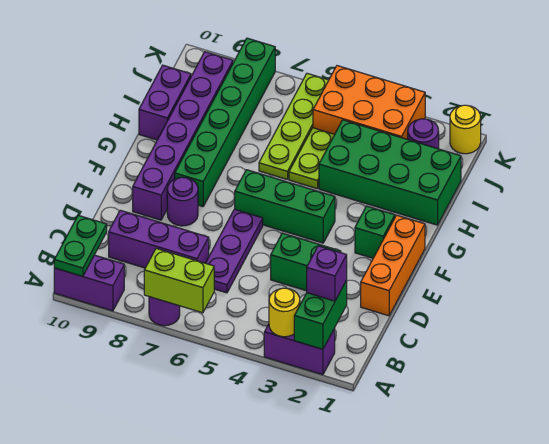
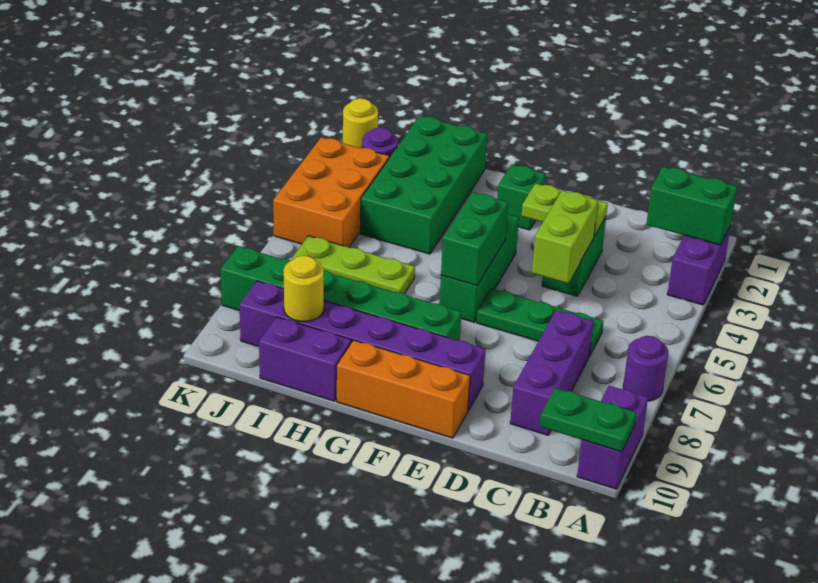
yellow 1x1 round brick [269,288,300,337] -> yellow 1x1 round brick moved to [284,256,324,322]
lime 1x2 brick [144,249,214,313] -> lime 1x2 brick moved to [532,191,598,283]
purple 1x1 brick [307,246,347,301] -> none
purple 1x3 plate [206,209,263,293] -> green 1x3 plate [477,289,603,356]
orange 1x3 brick [361,215,425,316] -> orange 1x3 brick moved to [337,340,470,438]
purple 1x1 round brick [167,177,198,226] -> none
none -> green 1x2 brick [441,192,508,285]
lime 1x2 plate [289,128,335,189] -> lime 1x2 plate moved to [522,183,608,236]
lime 1x4 plate [259,73,329,179] -> lime 1x3 plate [293,236,415,294]

